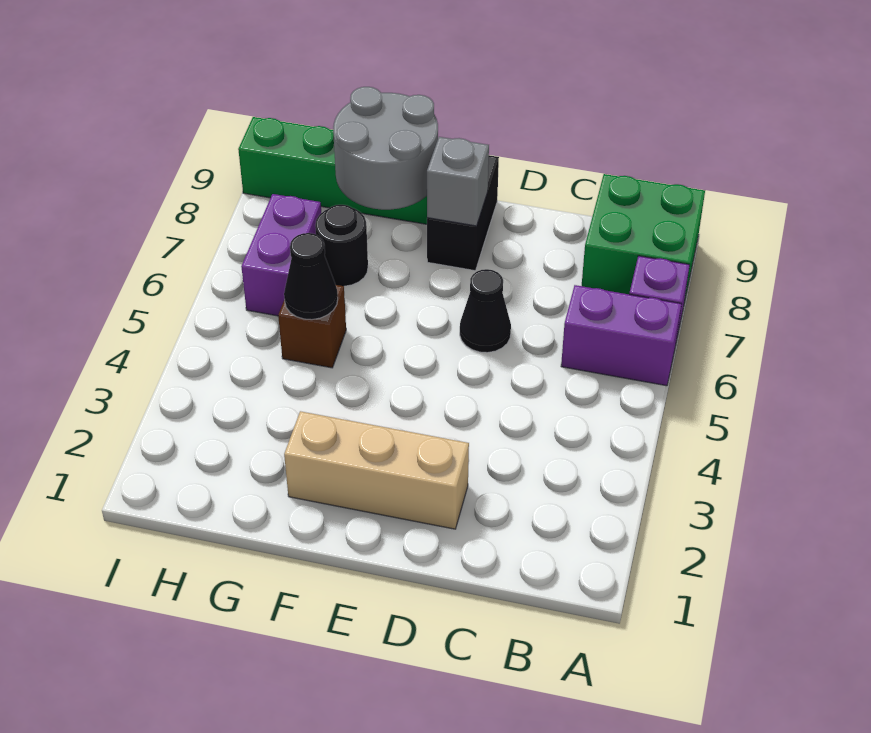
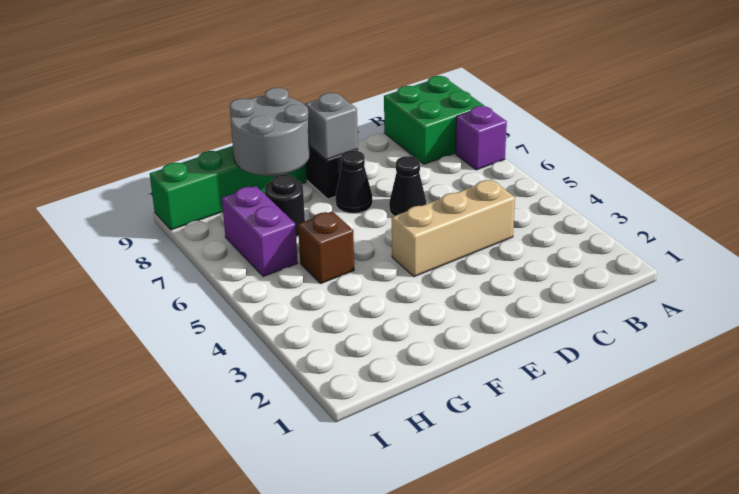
purple 1x2 brick [561,285,681,386] -> none
tan 1x3 brick [284,411,469,529] -> tan 1x3 brick moved to [392,180,515,277]
black 1x1 cone [284,233,338,320] -> black 1x1 cone moved to [335,150,373,213]

